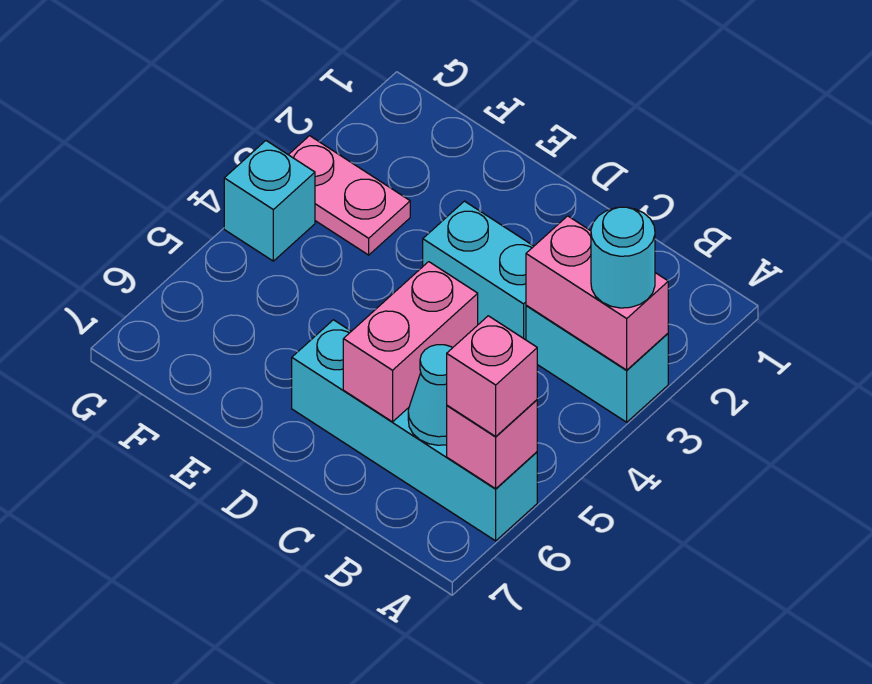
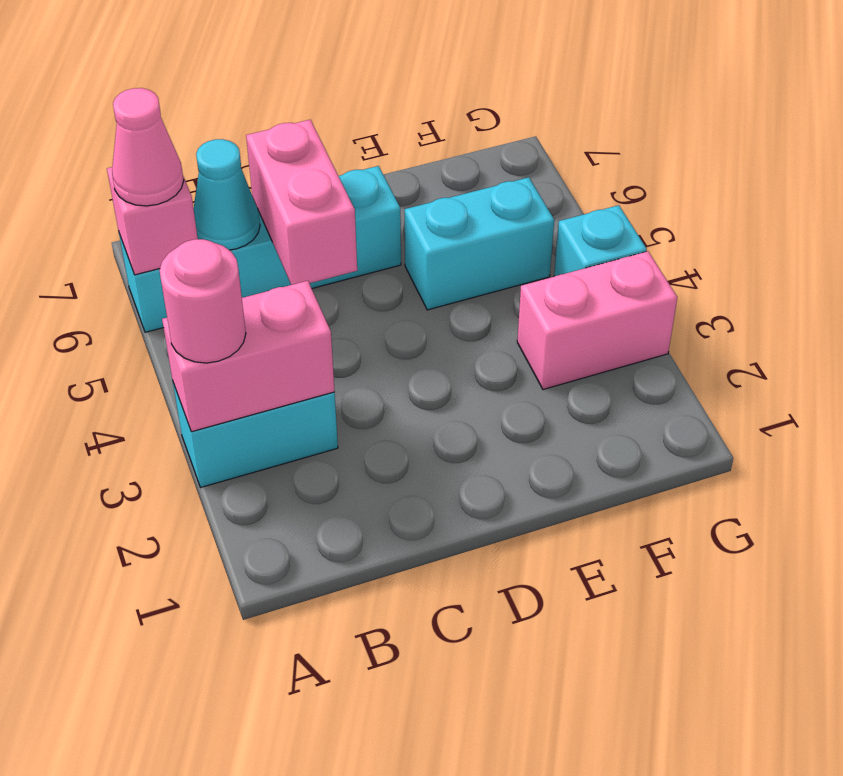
cyan 1x1 round brick [591,207,655,308] -> pink 1x1 round brick [160,239,246,363]
pink 1x1 brick [447,316,537,436] -> pink 1x1 cone [112,88,184,206]
cyan 1x2 brick [423,201,534,340] -> cyan 1x2 brick moved to [405,177,554,310]
pink 1x2 plate [289,136,410,255] -> pink 1x2 brick [517,251,677,390]

